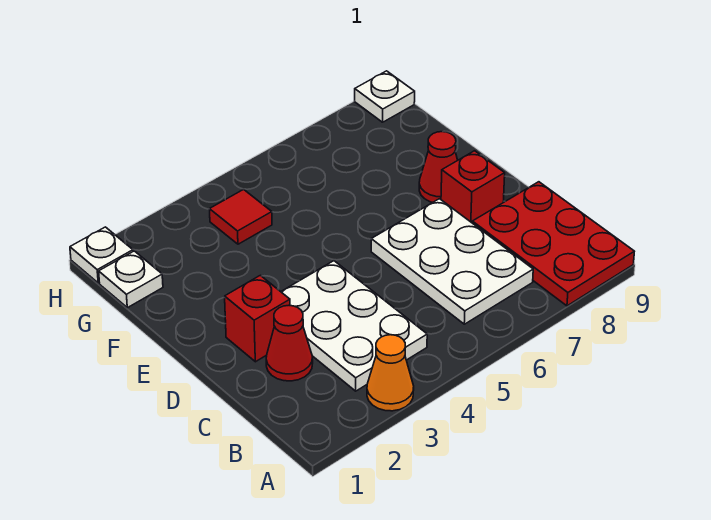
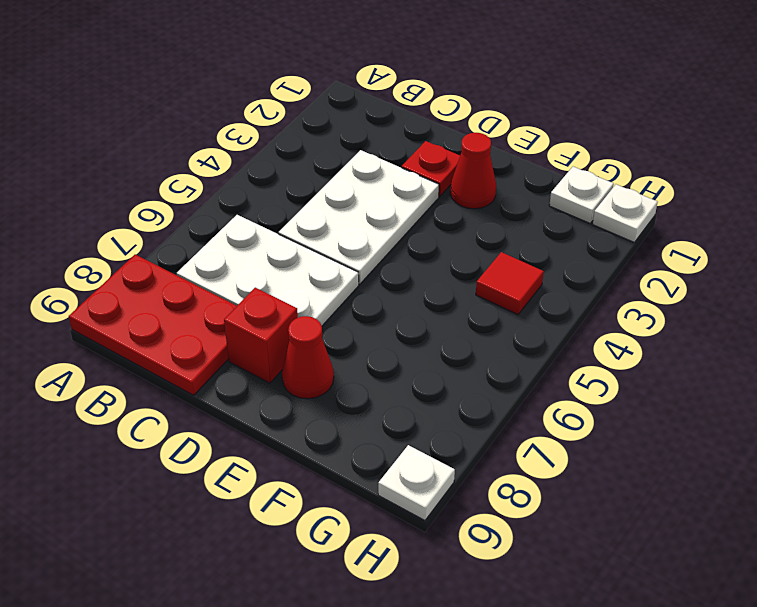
orange 1x1 cone [367,335,414,411] -> none
white 2x3 plate [281,261,427,391] -> white 2x3 plate turned to [279,150,439,284]
red 1x1 cone [266,305,313,381] -> red 1x1 cone moved to [450,133,496,209]
red 1x1 brick [225,275,290,362] -> red 1x1 plate [402,141,460,196]

